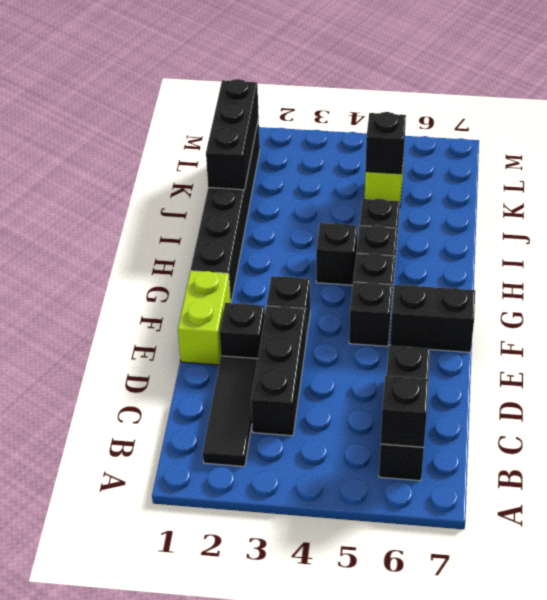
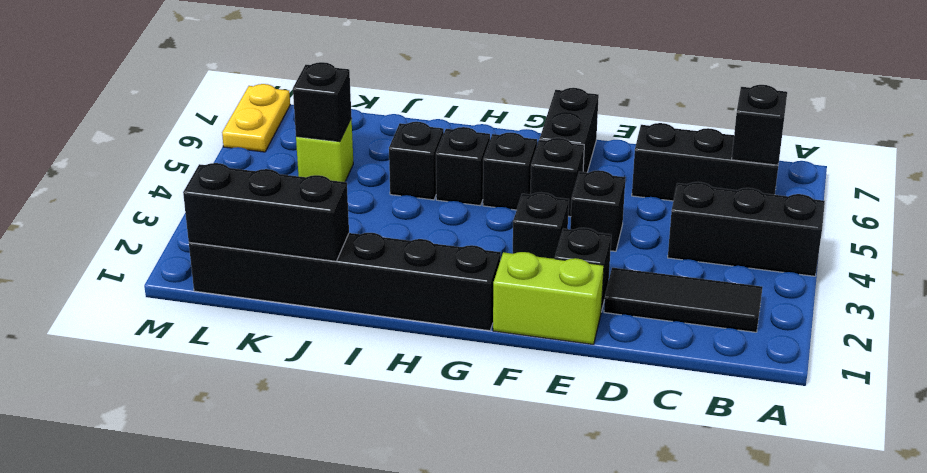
black 1x3 brick [251,306,306,436] -> black 1x3 brick moved to [668,182,825,276]
black 1x1 brick [316,223,357,285] -> black 1x1 brick moved to [570,170,626,251]
none -> yellow 1x2 plate [222,84,290,152]

